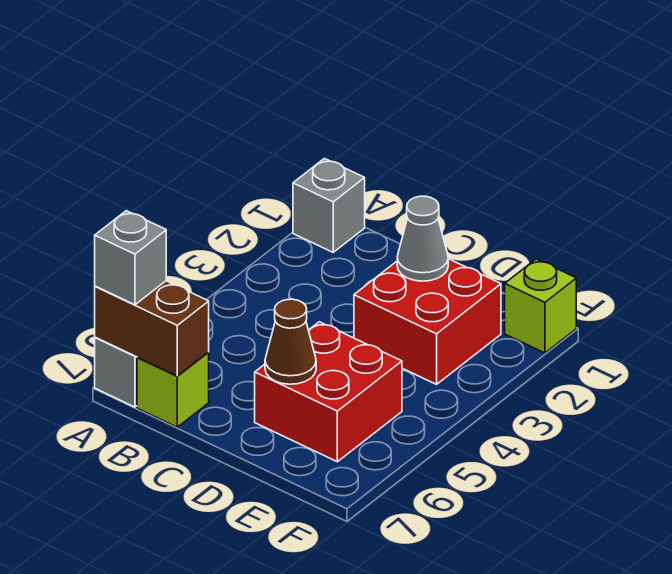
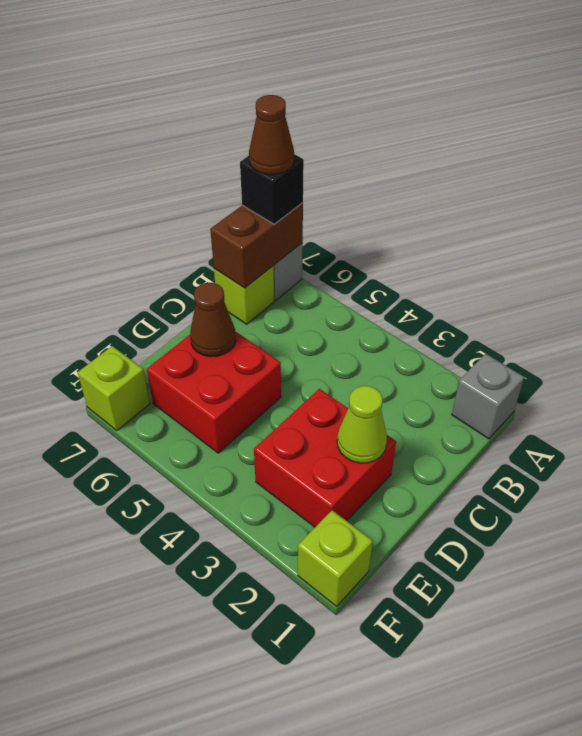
grey 1x1 brick [95,211,166,305] -> black 1x1 brick [240,154,304,224]
none -> brown 1x1 cone [249,95,294,175]
grey 1x1 cone [397,196,448,281] -> lime 1x1 cone [337,386,387,463]
none -> lime 1x1 brick [78,346,150,431]

